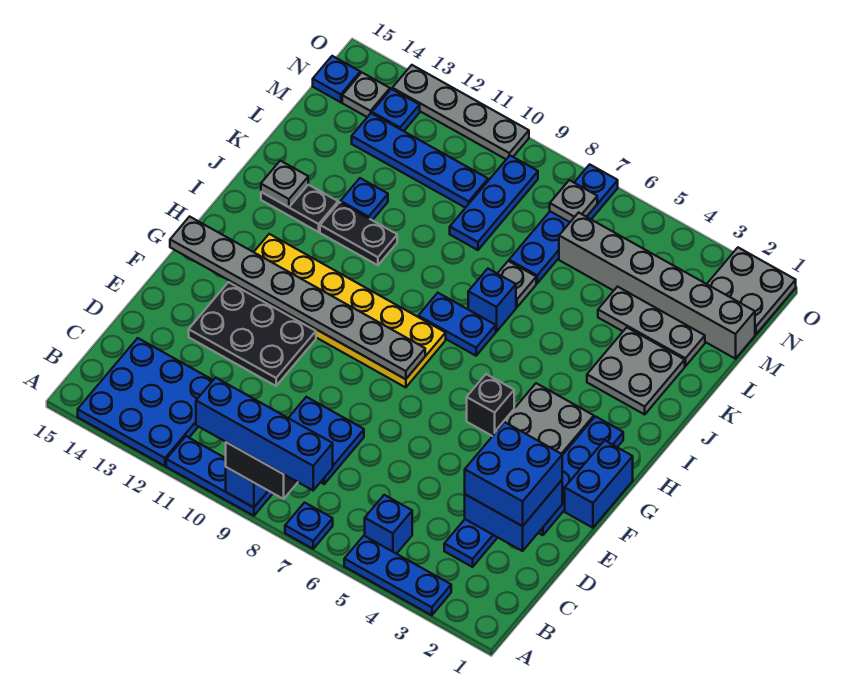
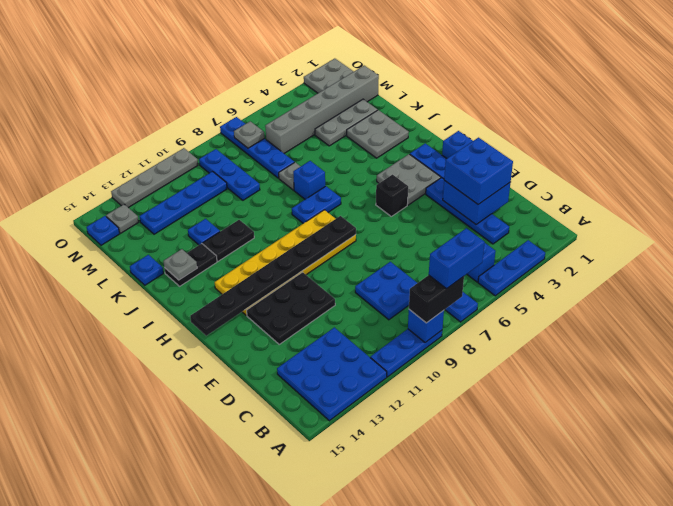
blue 1x4 brick [196,377,333,490] -> blue 1x2 brick [429,228,485,289]
grey 1x8 plate [170,217,425,379] -> black 1x8 plate [190,216,356,336]
blue 1x1 plate [372,89,420,131] -> blue 1x1 plate moved to [130,255,163,285]

